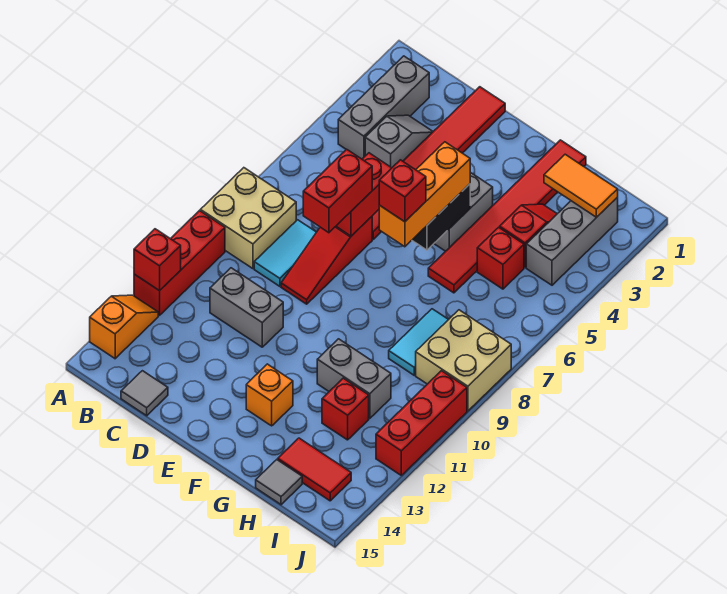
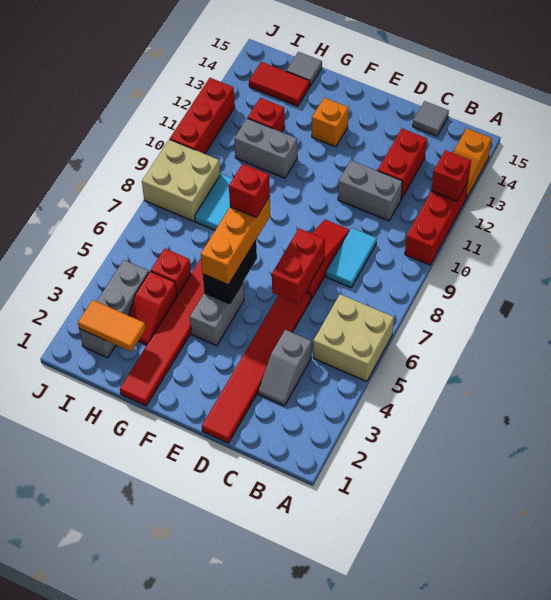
tan 2x2 brick [200,168,296,269] -> tan 2x2 brick moved to [313,294,394,381]
grey 1x3 brick [338,56,429,159] -> none
red 1x2 brick [303,149,372,233] -> red 1x2 brick moved to [377,129,427,199]

